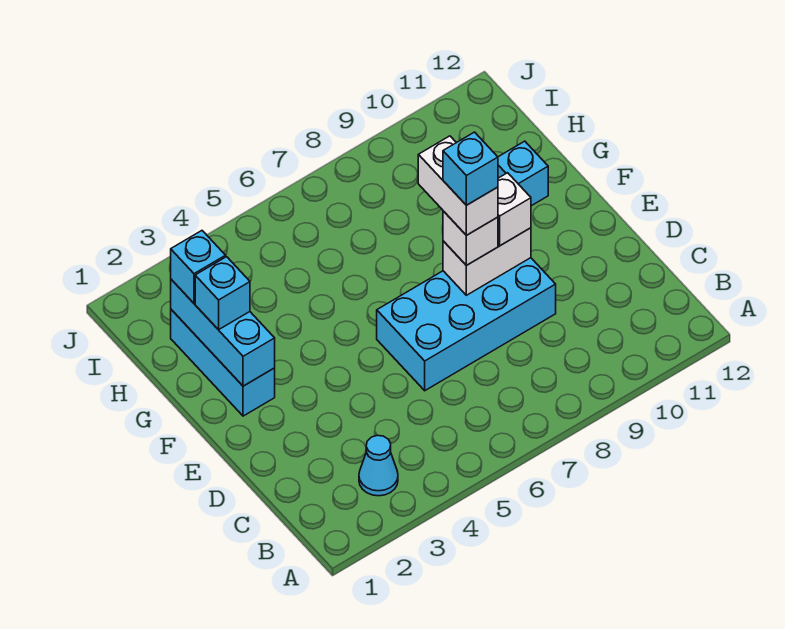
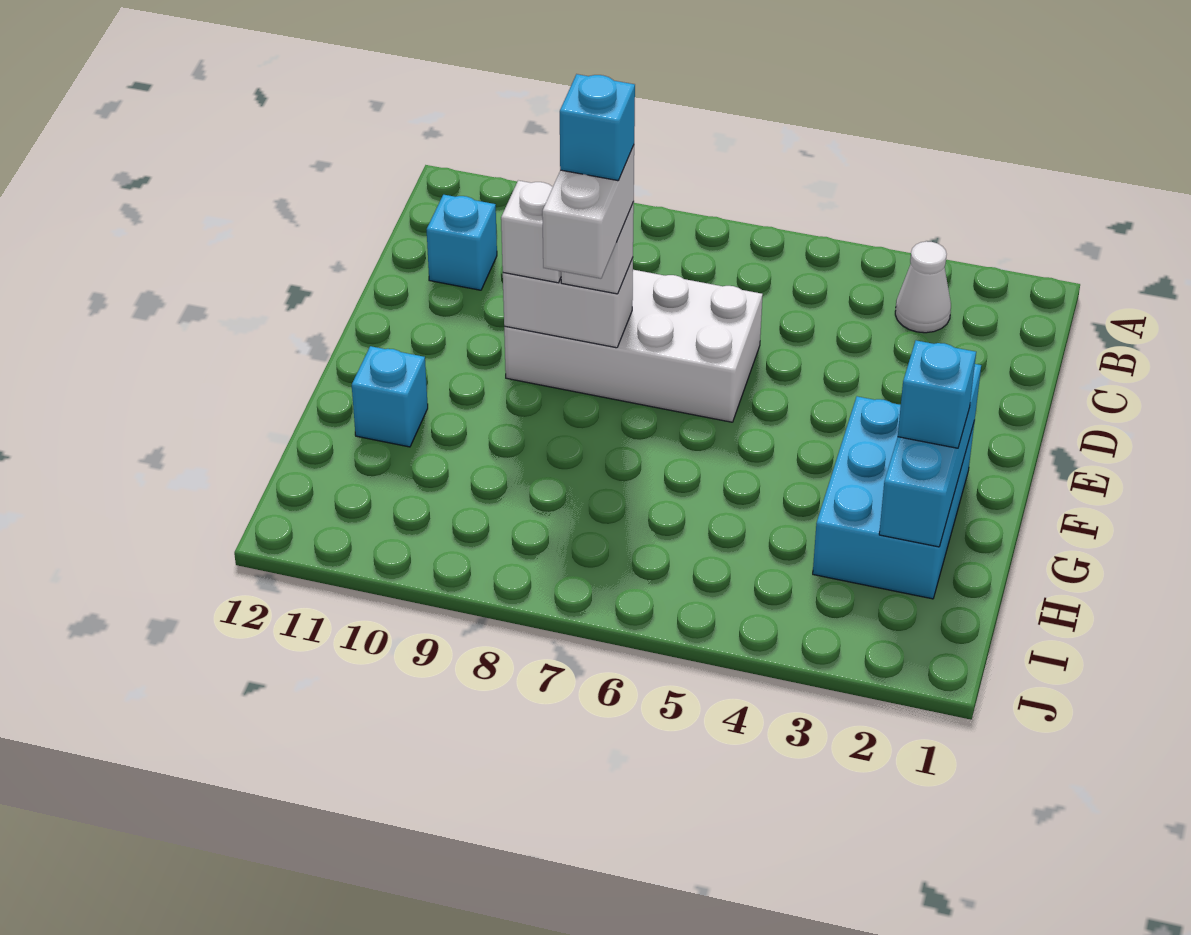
cyan 1x1 cone [359,435,398,496] -> white 1x1 cone [895,241,951,333]
cyan 2x4 brick [377,258,556,391] -> white 2x4 brick [504,270,763,422]
cyan 1x3 brick [171,310,275,416] -> cyan 2x3 brick [813,396,975,599]
cyan 1x1 brick [171,231,226,303] -> cyan 1x1 brick moved to [427,195,497,290]

